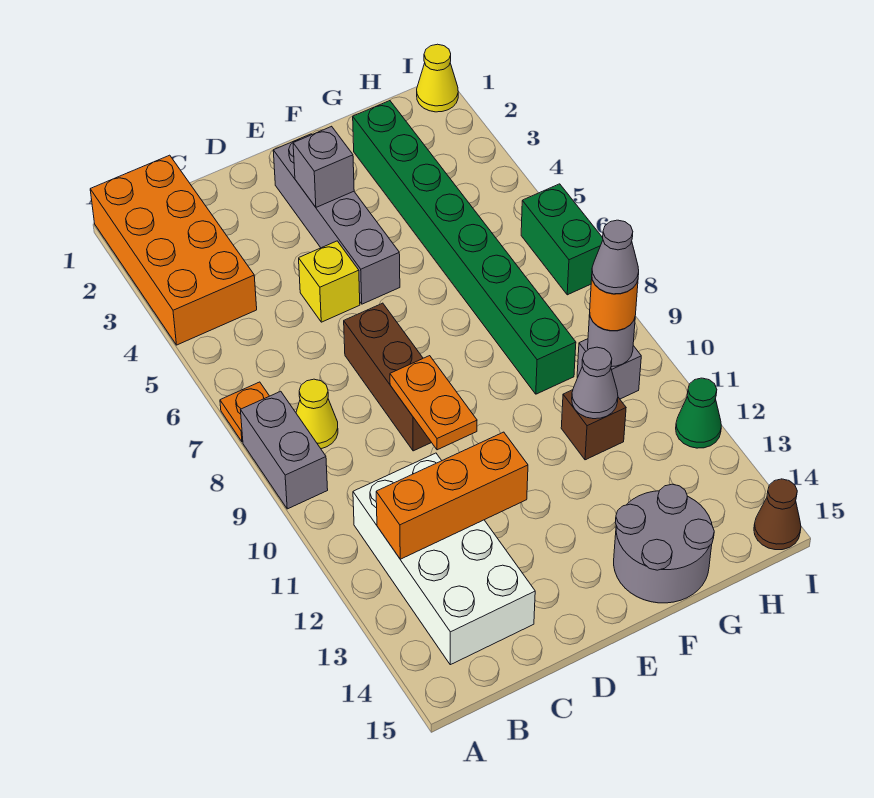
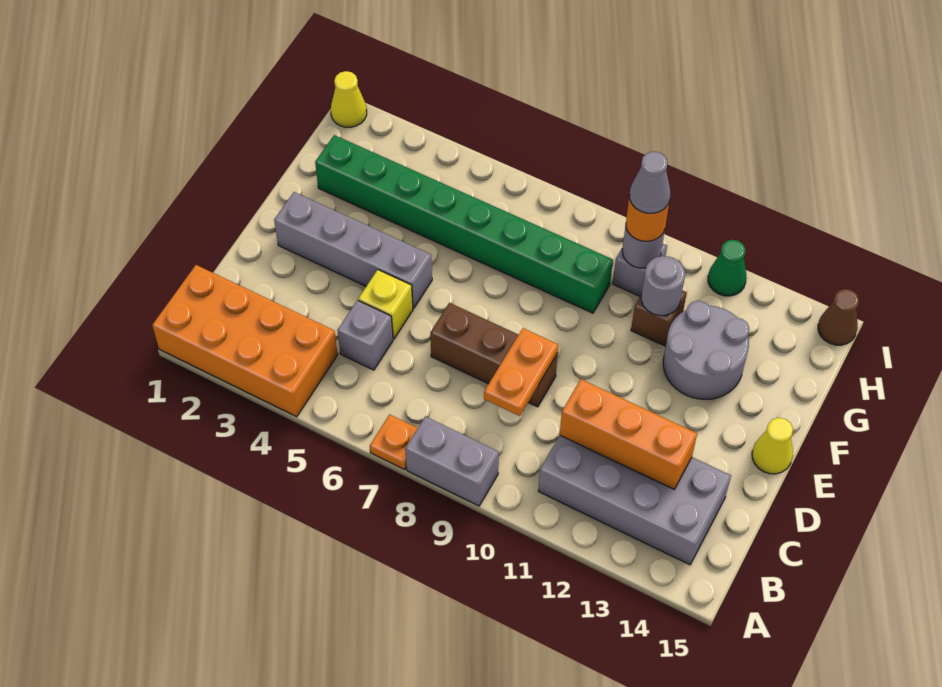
yellow 1x1 cone [296,379,338,449] -> yellow 1x1 cone moved to [752,418,793,474]
white 2x4 brick [353,453,535,665] -> grey 2x4 brick [538,436,731,565]
orange 1x3 brick [376,432,528,559] -> orange 1x3 brick turned to [560,379,697,489]
orange 1x2 plate [390,356,477,450] -> orange 1x2 plate turned to [484,328,558,416]
grey 1x1 brick [293,126,354,207] -> grey 1x1 brick moved to [337,300,393,370]
grey 2x2 round brick [614,484,714,603] -> grey 2x2 round brick moved to [663,301,750,399]
grey 1x1 cone [572,347,618,419] -> grey 1x1 round brick [641,256,685,316]
green 1x2 brick [521,184,603,295] -> none

